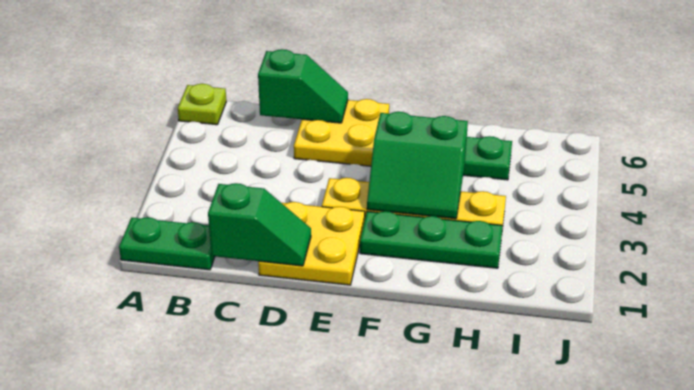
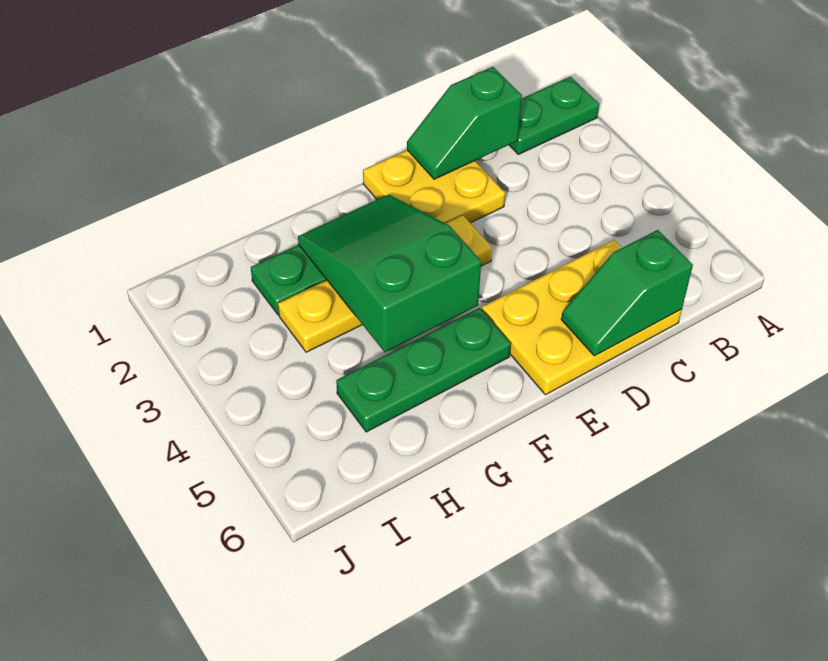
lime 1x1 plate [178,84,226,125] -> none
yellow 2x2 plate [294,99,389,166] -> yellow 2x3 plate [482,240,682,395]
green 2x2 slope [367,112,468,219] -> green 2x3 slope [298,195,481,352]

